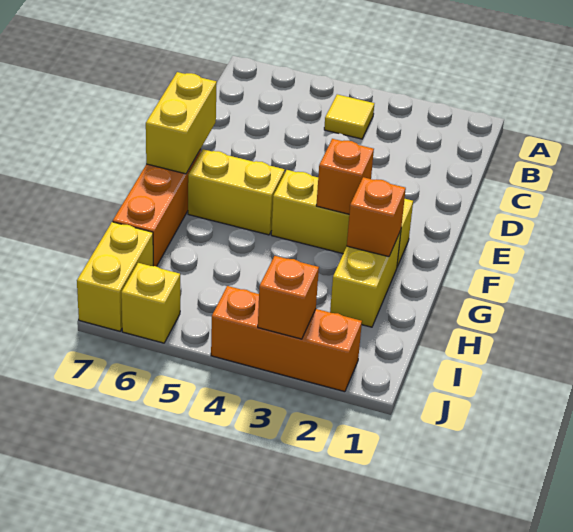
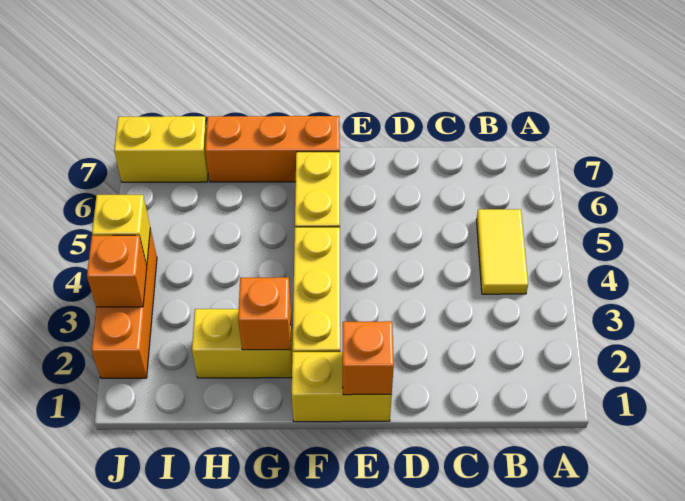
yellow 1x1 tile [324,94,374,139] -> yellow 1x2 tile [477,209,528,294]
yellow 1x2 brick [146,72,217,174] -> yellow 1x2 brick moved to [292,352,392,422]
orange 1x1 brick [316,139,374,214] -> orange 1x1 brick moved to [343,321,394,395]
yellow 1x1 brick [121,263,180,343] -> yellow 1x1 brick moved to [92,195,150,265]

